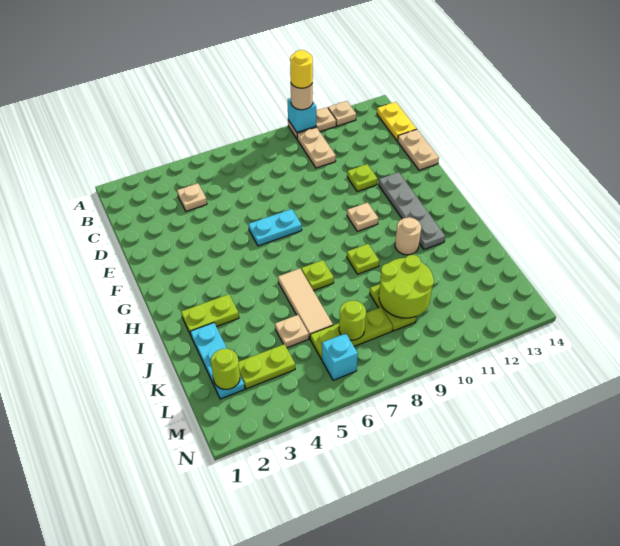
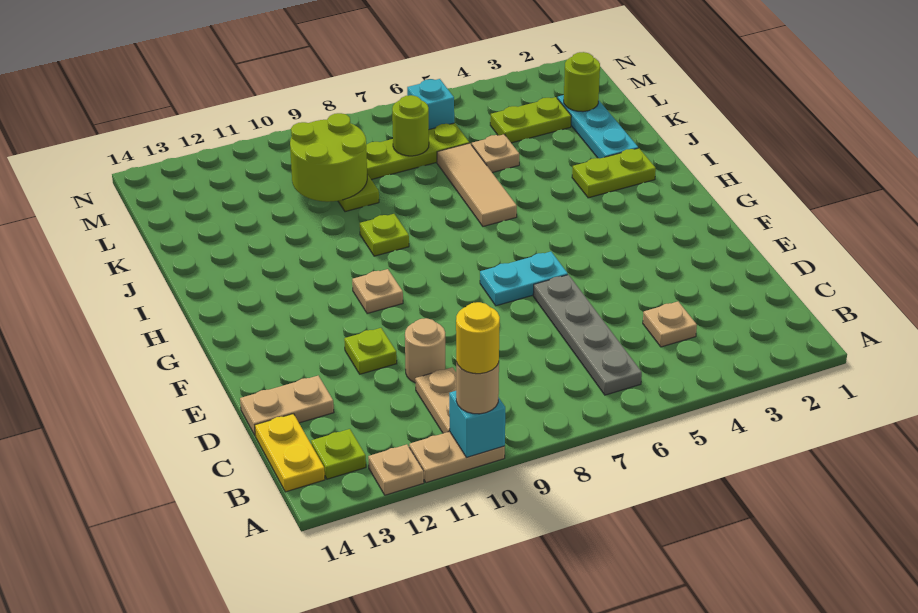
tan 1x2 plate [398,129,439,170] -> tan 1x2 plate turned to [240,376,334,435]
grey 1x4 plate [379,172,445,250] -> grey 1x4 plate moved to [533,275,642,395]
lime 1x1 plate [301,260,334,291] -> lime 1x1 plate moved to [311,429,366,479]
tan 1x1 round brick [395,217,421,255] -> tan 1x1 round brick moved to [405,318,445,383]

